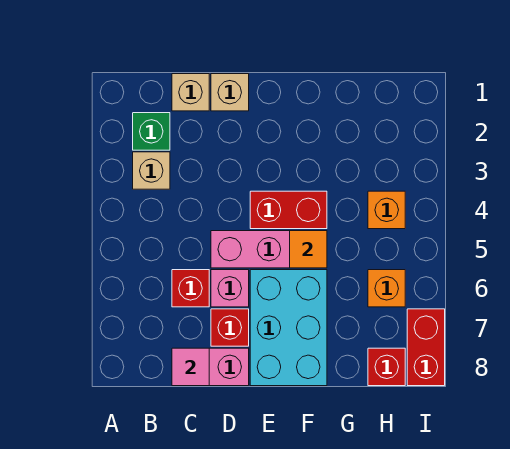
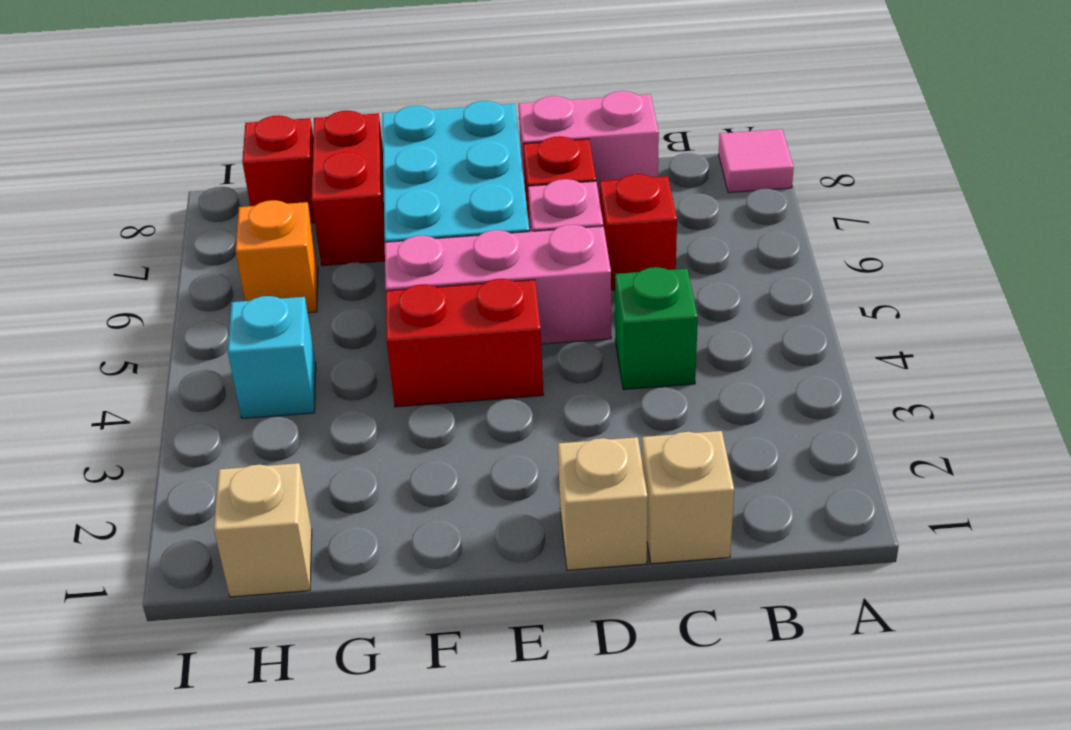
green 1x1 brick [133,113,170,150] -> green 1x1 brick moved to [615,267,698,390]
tan 1x1 brick [133,152,170,189] -> tan 1x1 brick moved to [214,463,312,597]
pink 1x1 tile [172,348,209,386] -> pink 1x1 tile moved to [719,129,794,193]
orange 1x1 tile [290,231,327,268] -> none
orange 1x1 brick [368,191,405,229] -> cyan 1x1 brick [228,296,316,418]
red 1x2 brick [407,309,445,386] -> red 1x2 brick moved to [311,111,385,266]

